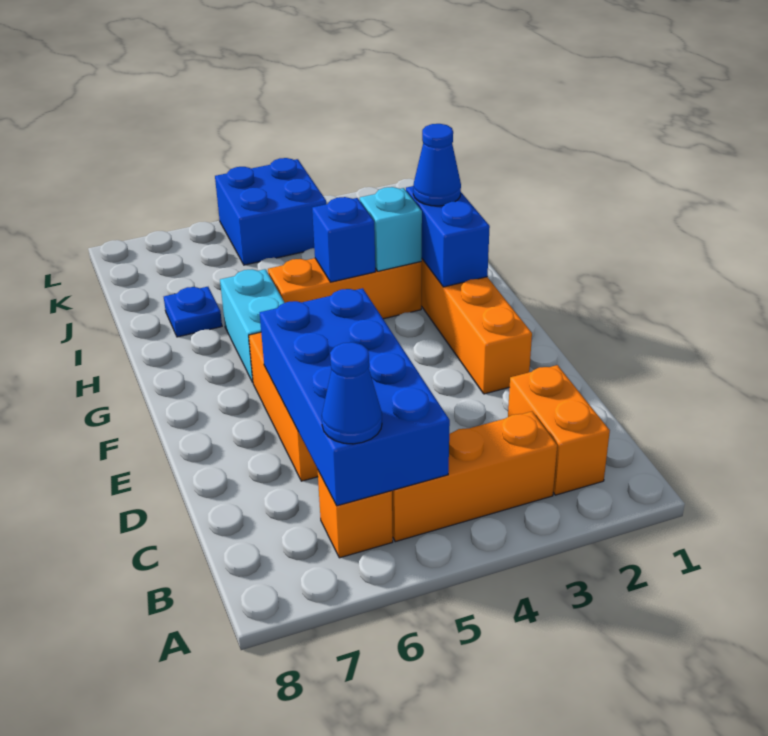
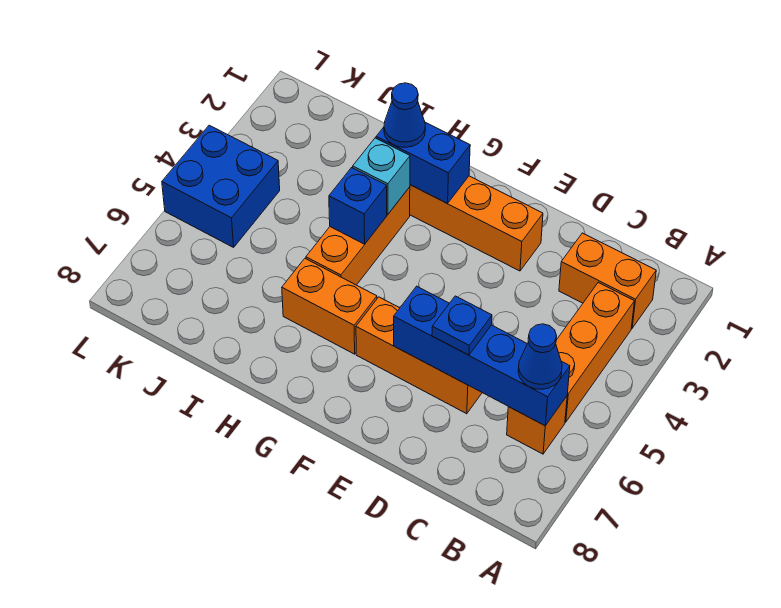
blue 2x4 brick [260,288,450,506] -> blue 1x4 brick [394,286,570,426]
cyan 1x2 brick [220,269,285,382] -> orange 1x2 brick [282,259,377,354]
blue 1x1 plate [164,287,222,337] -> blue 1x1 plate moved to [432,296,492,355]

